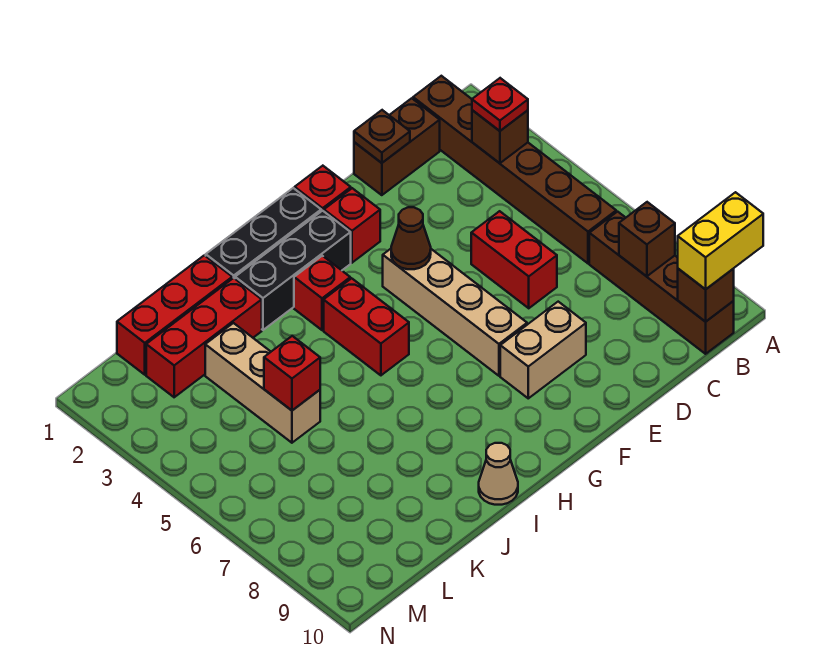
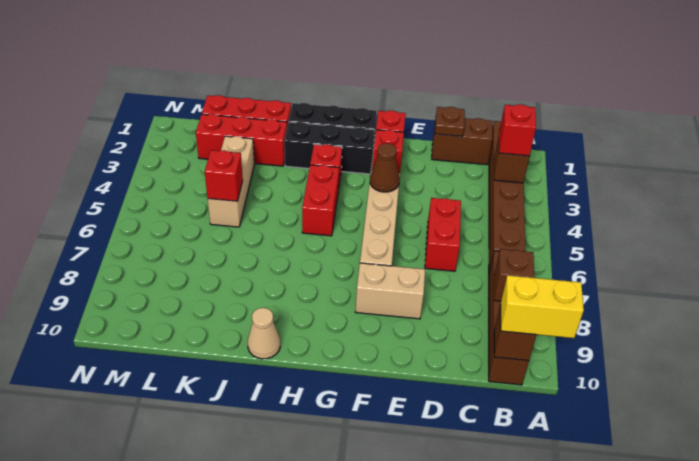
red 1x1 plate [472,78,528,131] -> red 1x1 brick [499,104,536,156]

